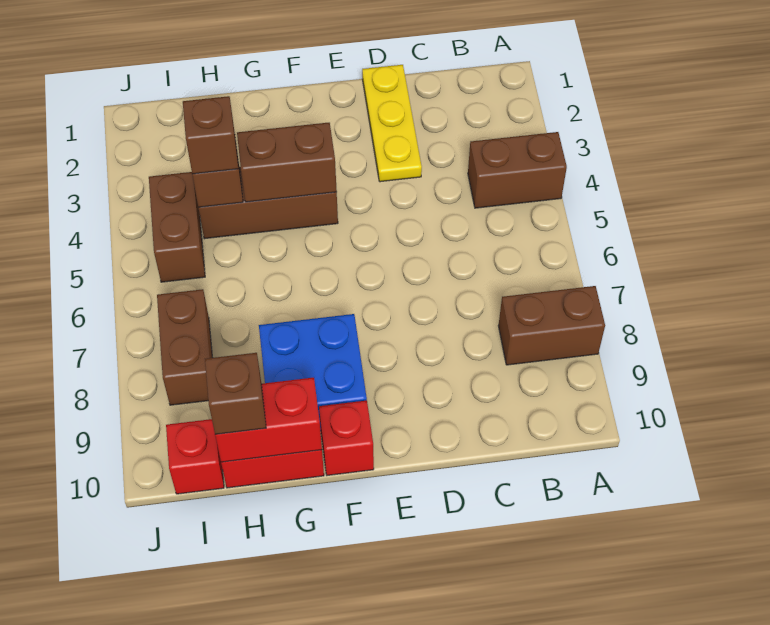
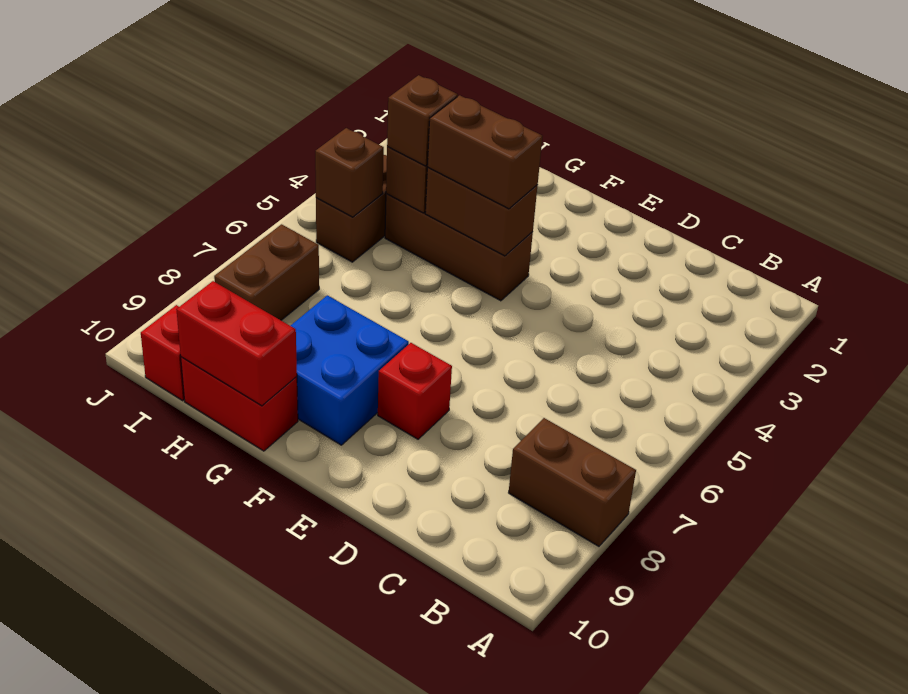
brown 1x2 brick [468,132,567,208] -> brown 1x2 brick moved to [428,95,542,209]
yellow 1x3 plate [362,65,422,182] -> none
red 1x1 brick [319,401,374,475] -> red 1x1 brick moved to [378,343,452,439]
brown 1x1 brick [205,353,266,434] -> brown 1x1 brick moved to [315,128,384,217]

